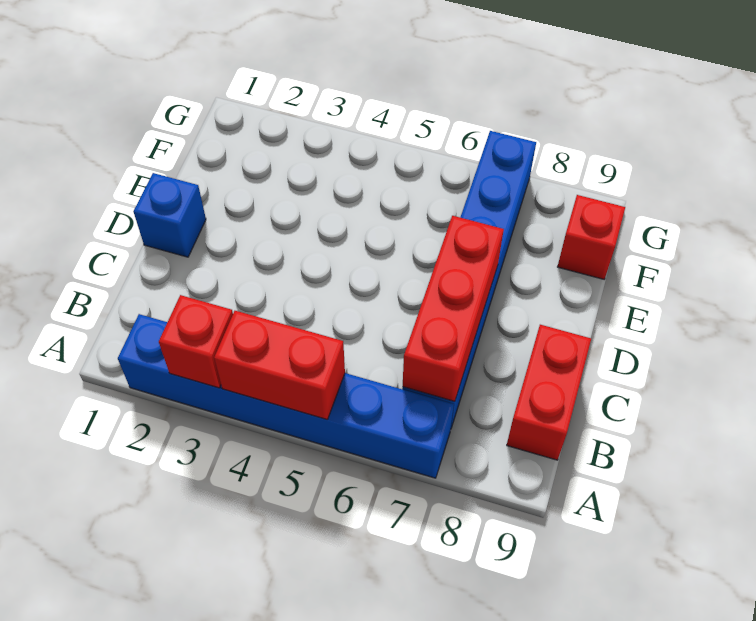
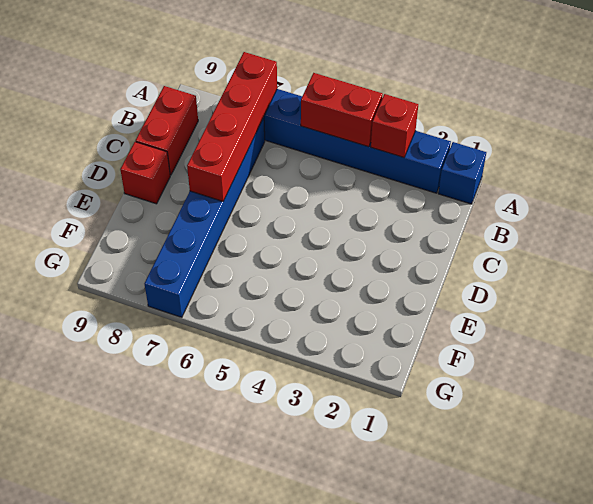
red 1x3 brick [403,216,504,401] -> red 1x4 brick [187,52,277,201]
blue 1x1 brick [133,173,206,257] -> blue 1x1 brick moved to [438,142,486,204]
red 1x1 brick [558,195,625,279] -> red 1x1 brick moved to [120,142,170,204]

